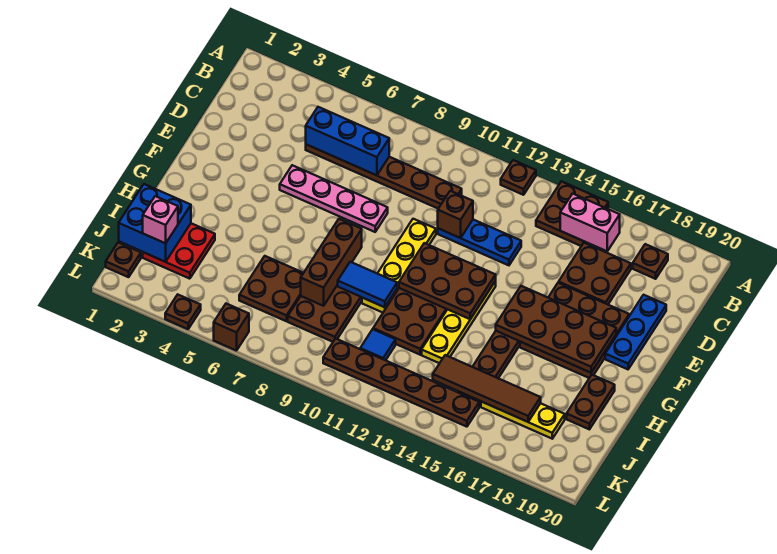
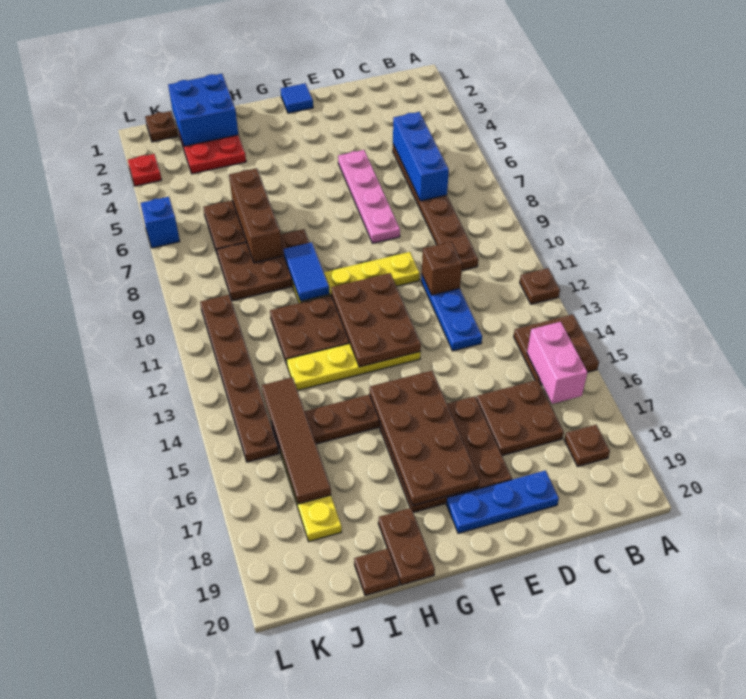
brown 1x3 brick [301,219,362,306] -> brown 1x3 brick turned to [229,168,282,263]
brown 1x2 plate [567,375,615,429] -> brown 1x2 plate turned to [378,508,435,585]
pink 1x1 brick [143,196,178,243] -> none
blue 1x1 tile [360,329,396,360] -> blue 1x1 tile moved to [281,83,313,113]
none -> red 1x1 plate [128,154,162,186]
brown 1x1 plate [165,295,201,329] -> brown 1x1 plate moved to [354,549,399,595]
brown 1x1 brick [214,304,249,351] -> blue 1x1 brick [141,197,180,248]

